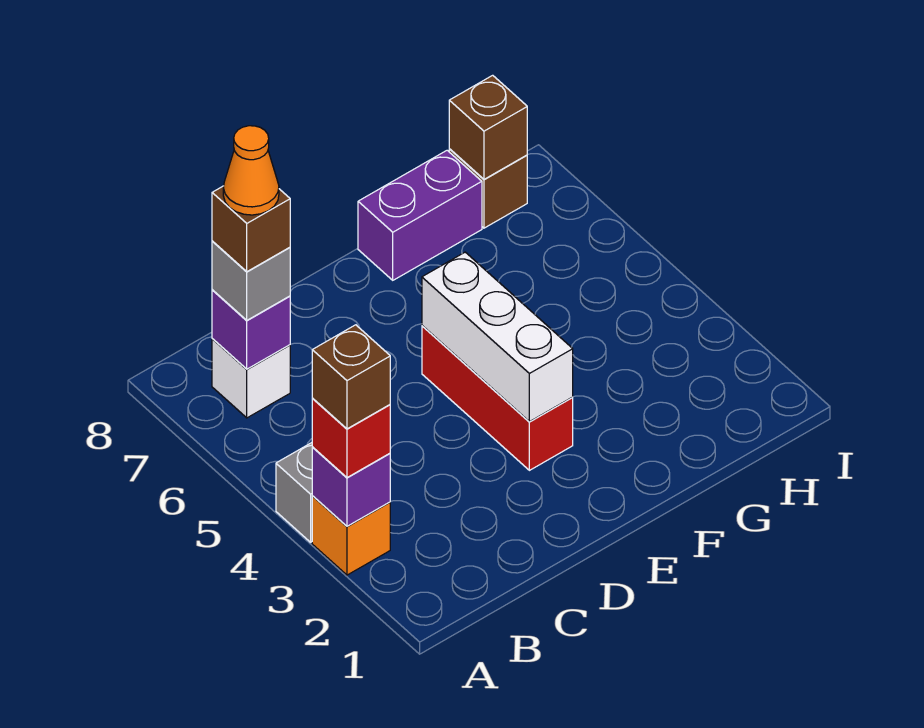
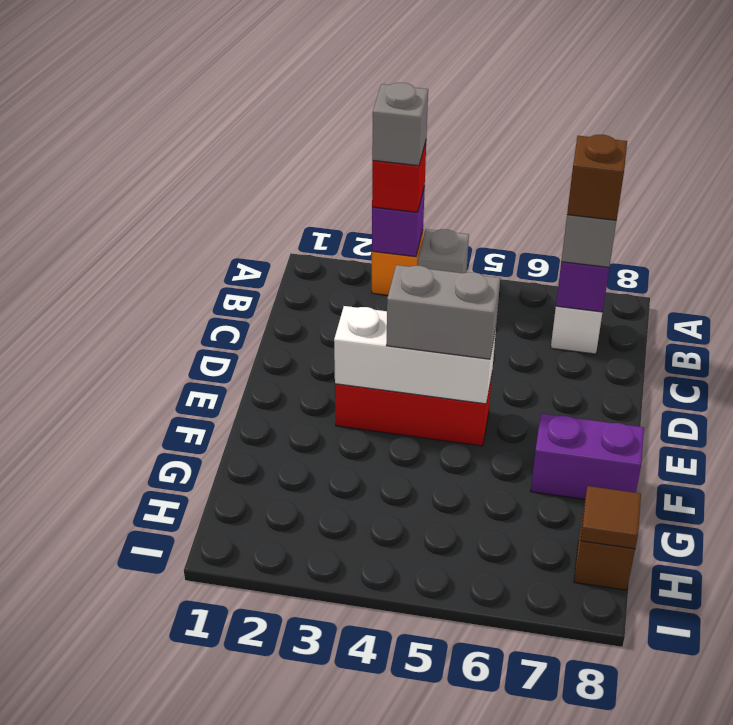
brown 1x1 brick [312,325,390,429] -> grey 1x1 brick [372,83,428,166]
orange 1x1 cone [223,126,279,215] -> none
none -> grey 1x2 brick [387,265,500,359]
purple 1x2 brick [358,150,482,280] -> purple 1x2 brick turned to [531,414,644,499]
brown 1x1 brick [449,75,527,179] -> brown 1x1 tile [581,486,641,549]

